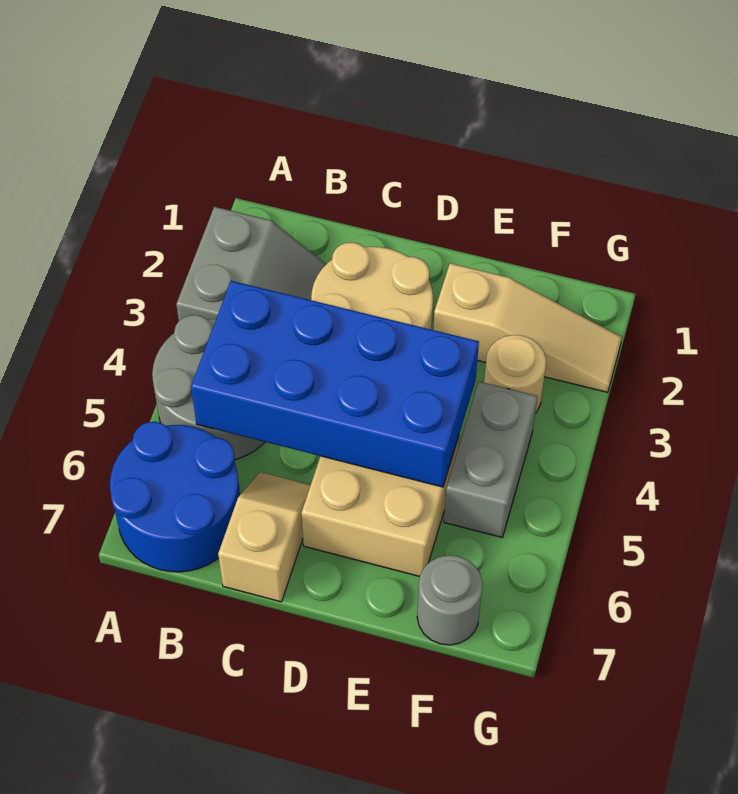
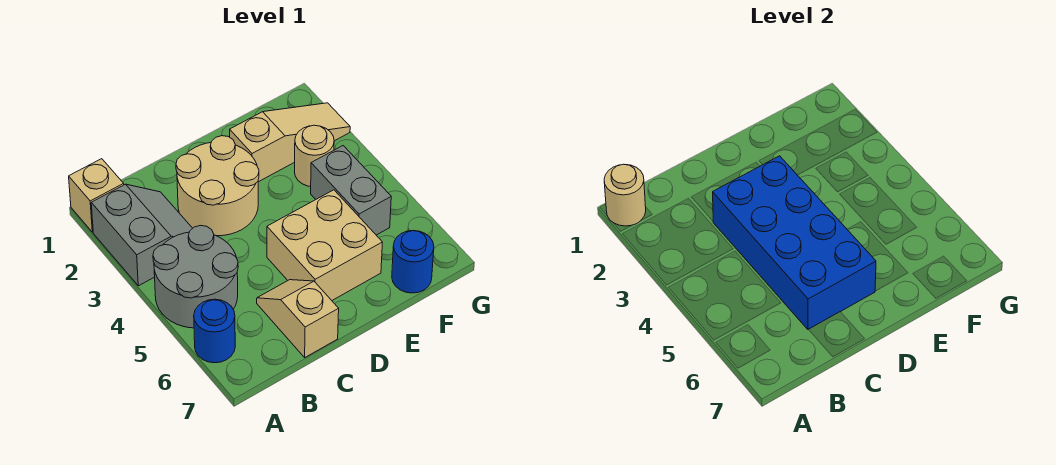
none -> tan 1x1 brick [69,159,124,232]
none -> tan 1x1 round brick [604,164,646,226]
blue 2x2 round brick [110,422,240,572] -> blue 1x1 round brick [194,299,235,363]
blue 2x4 brick [191,281,479,487] -> blue 2x4 brick turned to [713,156,876,330]
grey 1x1 round brick [417,555,483,645] -> blue 1x1 round brick [392,231,434,293]

